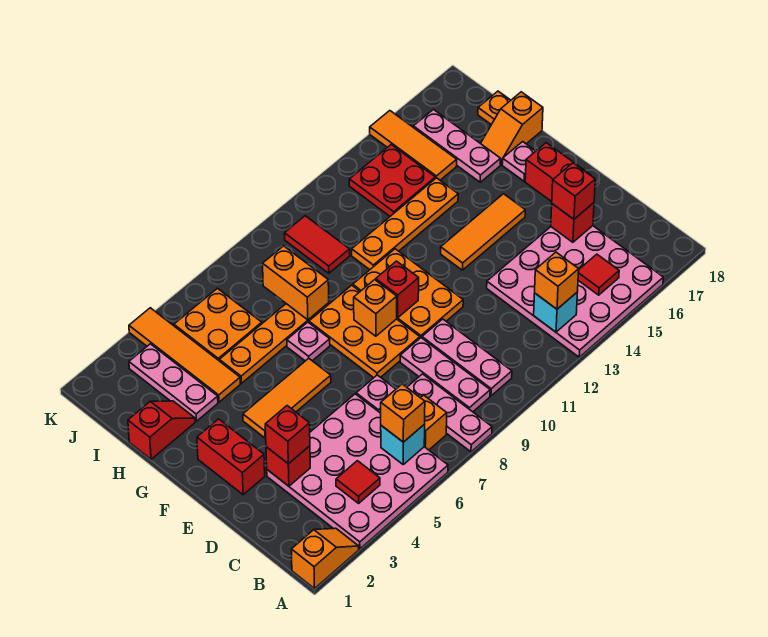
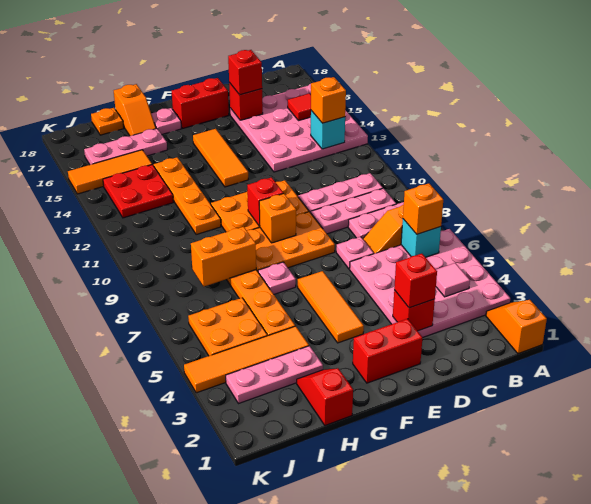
red 1x1 tile [336,461,380,503] -> pink 1x1 tile [436,263,470,297]
red 1x2 tile [284,216,350,273] -> none

